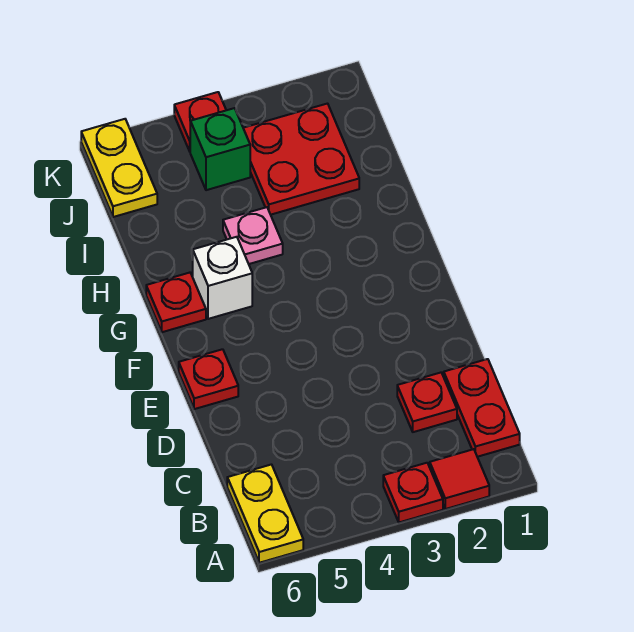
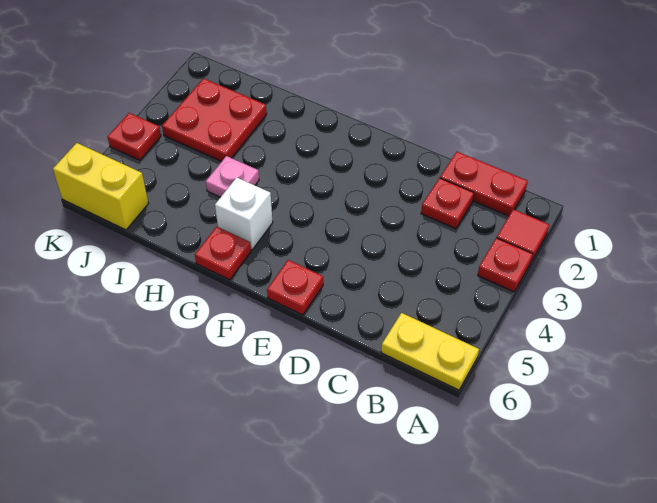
green 1x1 brick [190,108,250,190] -> none
yellow 1x2 plate [81,119,157,217] -> yellow 1x2 brick [53,143,149,230]

